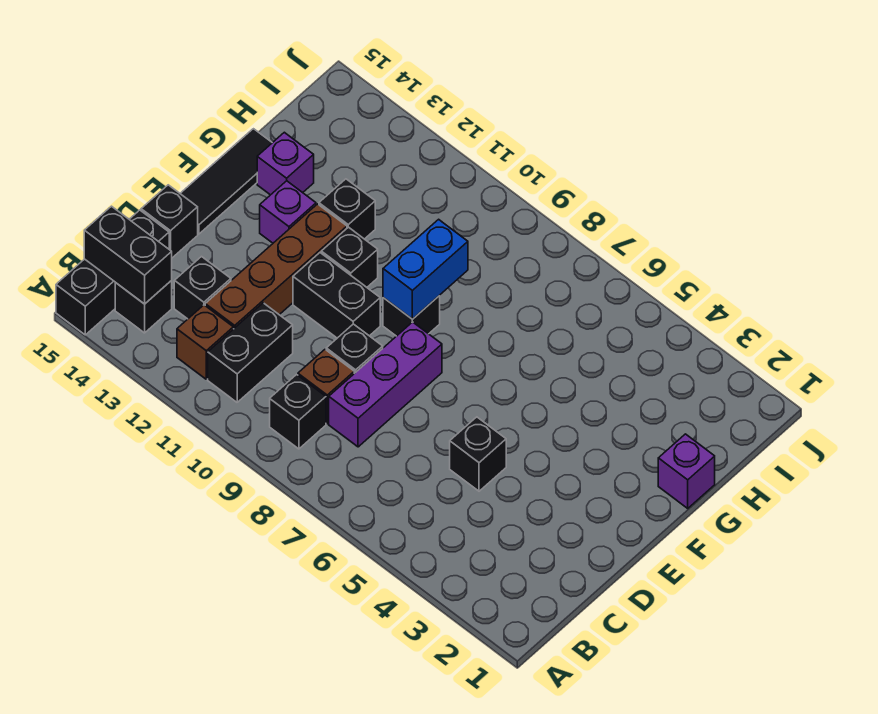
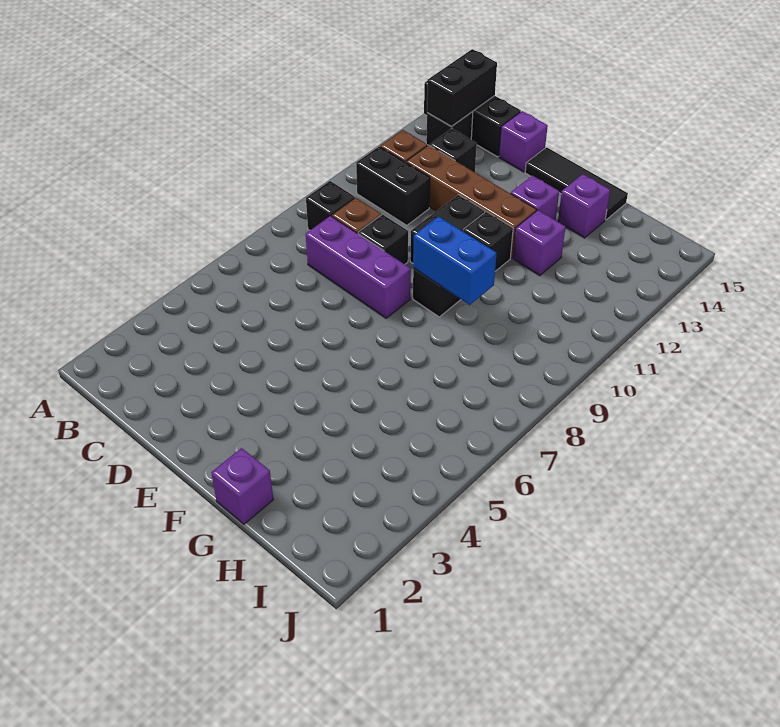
black 1x1 brick [450,417,506,491] -> none
black 1x1 brick [141,185,198,258] -> purple 1x1 brick [499,111,548,172]
black 1x1 brick [319,179,375,239] -> purple 1x1 brick [513,210,565,276]

